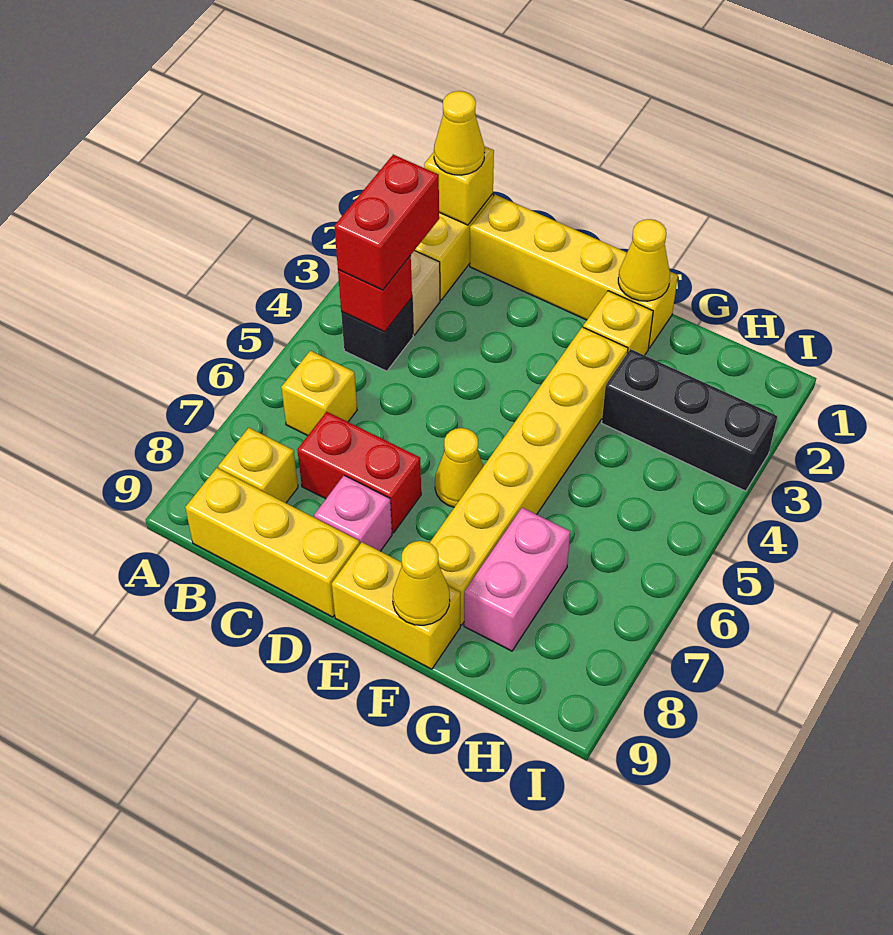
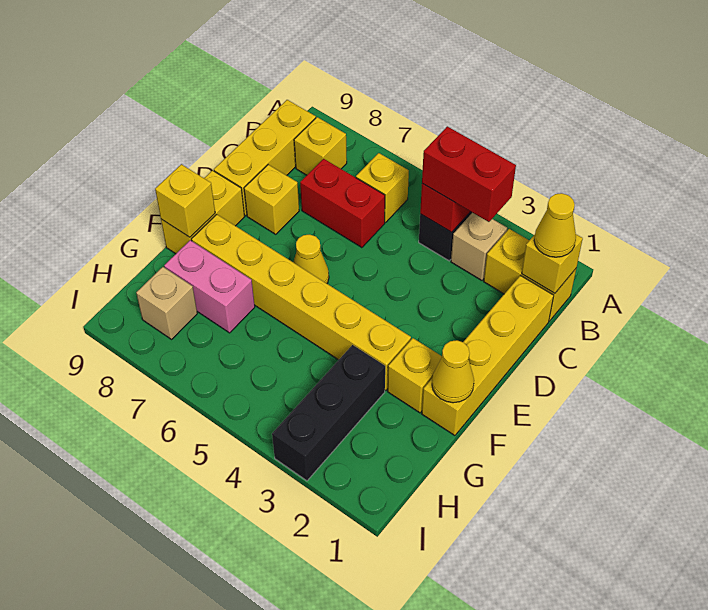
red 1x2 brick [297,412,421,533] -> red 1x2 brick turned to [300,159,385,248]
pink 1x1 brick [314,476,392,551] -> yellow 1x1 brick [244,165,299,234]
yellow 1x1 cone [393,541,450,625] -> yellow 1x1 brick [155,164,215,237]
none -> tan 1x1 brick [136,267,197,339]

